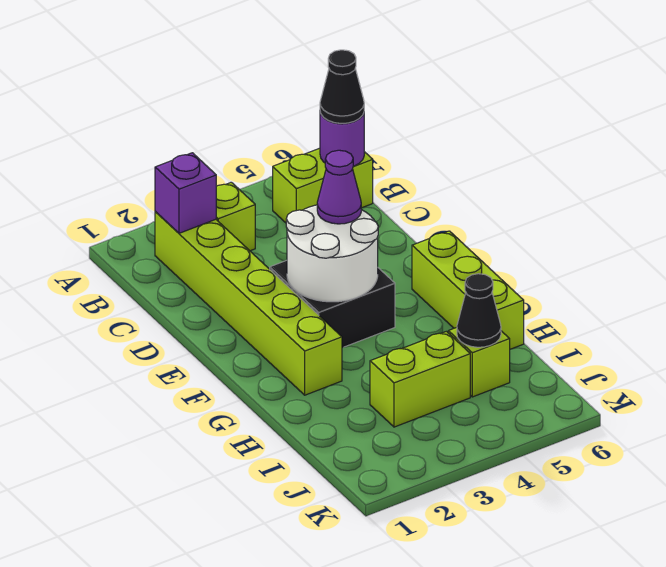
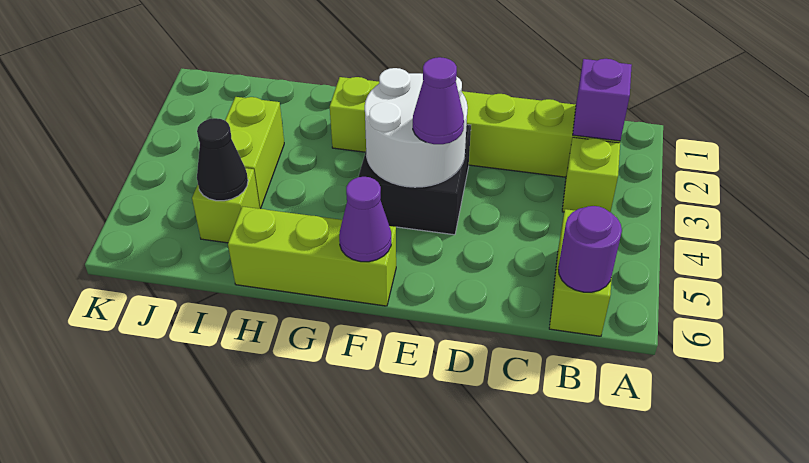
black 1x1 cone [320,50,364,123] -> none
none -> purple 1x1 cone [339,177,391,262]

